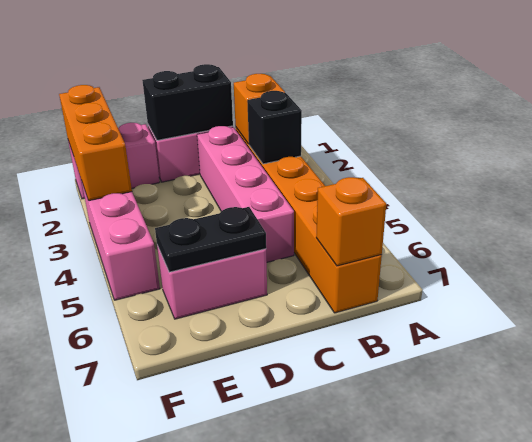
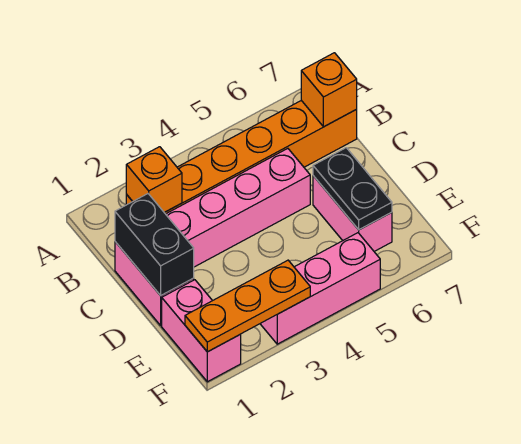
black 1x1 brick [247,91,302,164] -> none
orange 1x3 brick [59,85,132,201] -> orange 1x3 plate [185,260,310,352]

